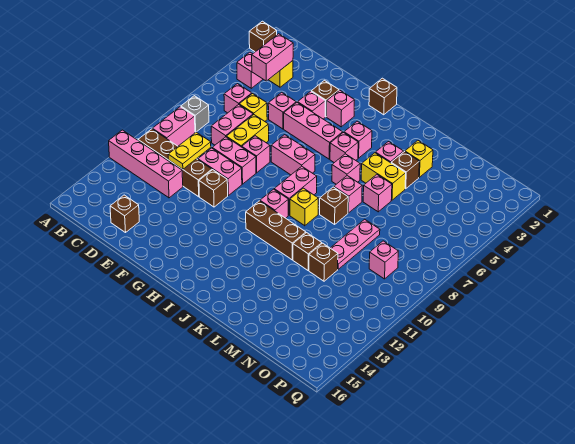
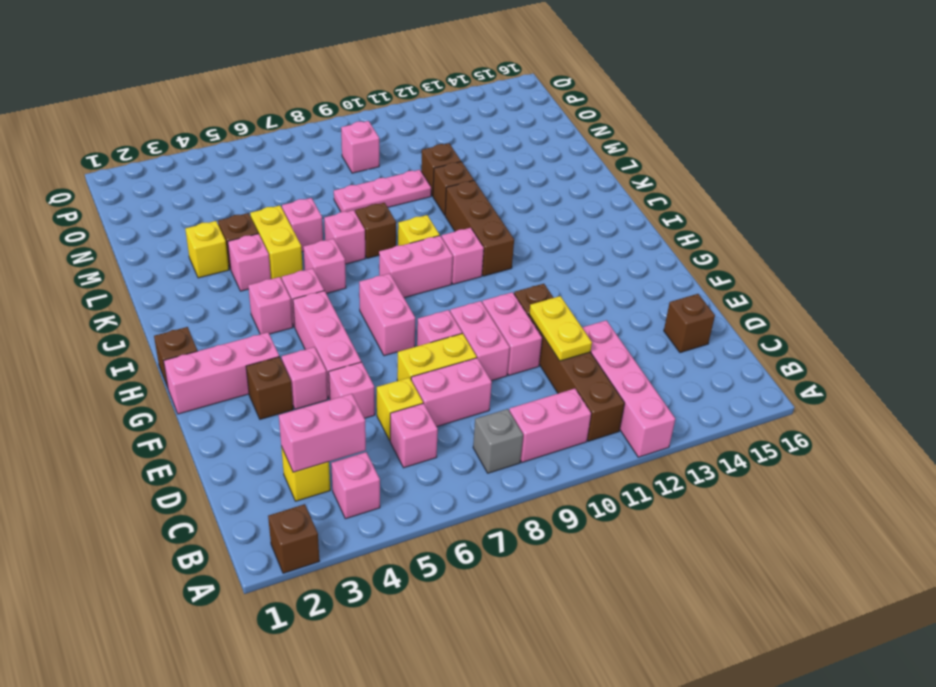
yellow 1x2 plate [168,132,211,169] -> yellow 1x2 plate turned to [529,296,592,361]
pink 1x1 brick [327,90,355,127] -> pink 1x3 brick [163,332,279,414]

